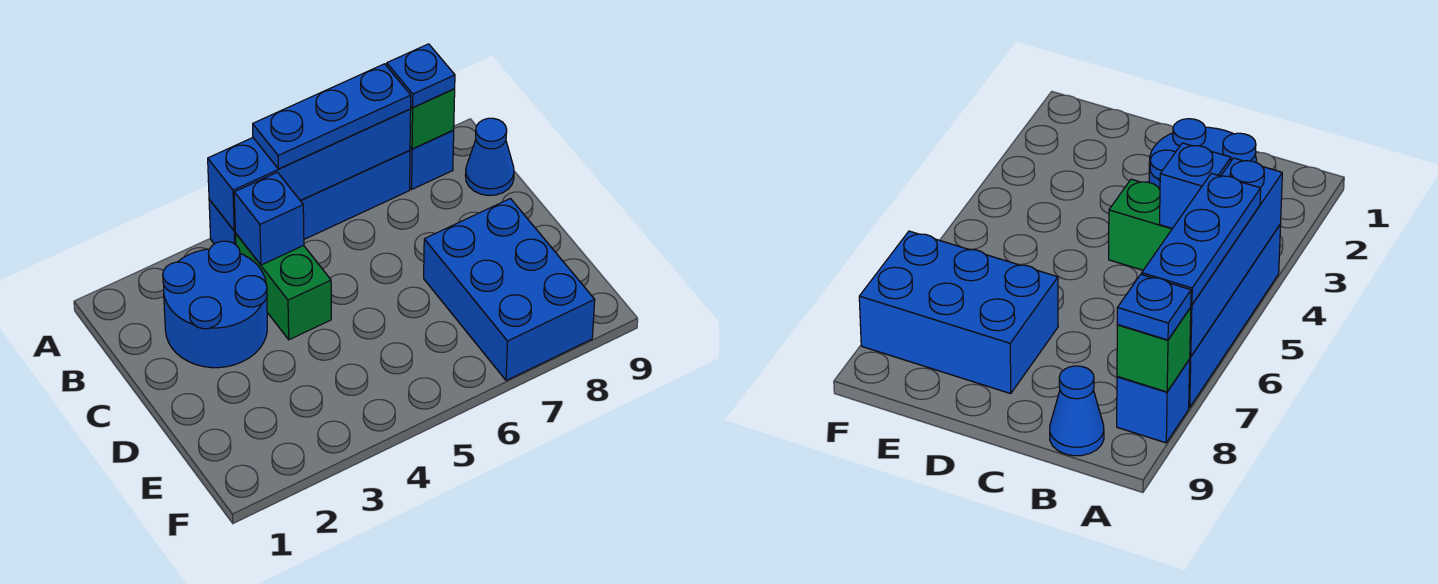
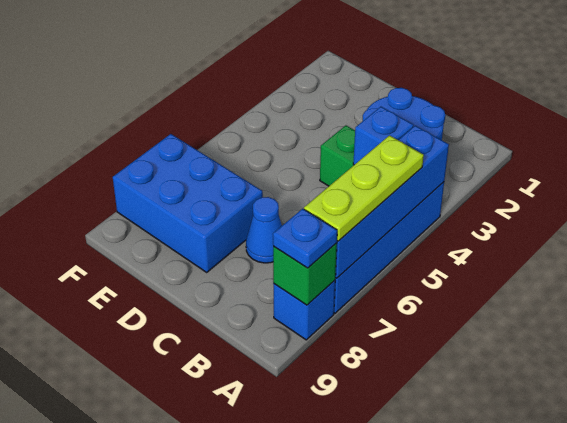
blue 1x3 plate [253,64,411,169] -> lime 1x3 plate [304,135,424,241]
blue 1x1 cone [465,118,514,196] -> blue 1x1 cone moved to [246,197,282,263]

